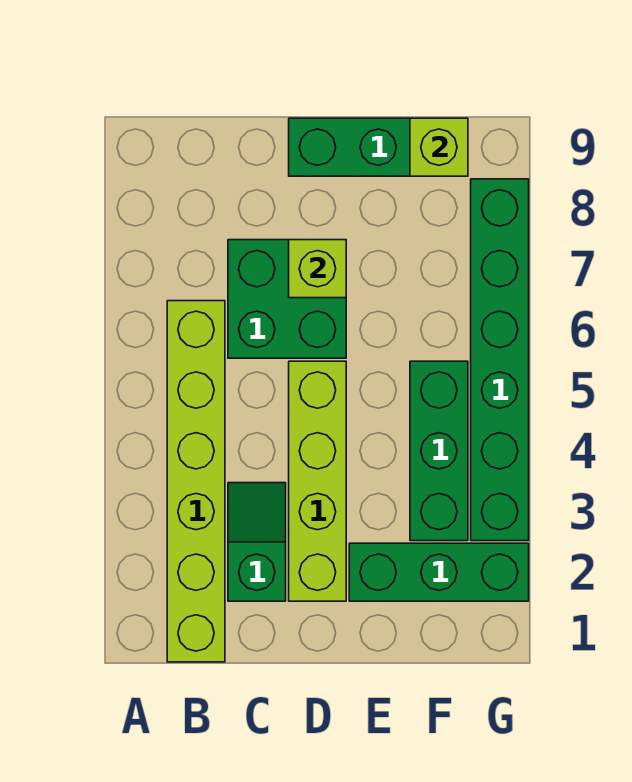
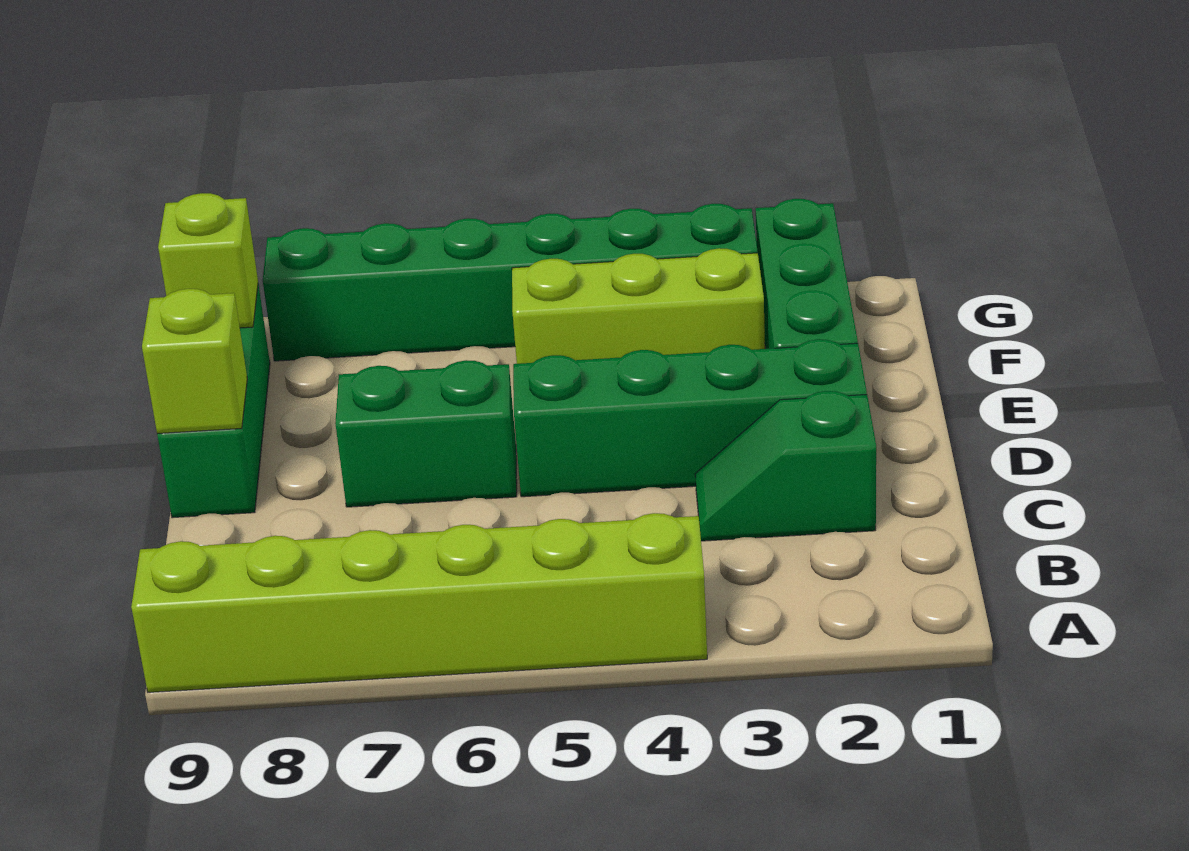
lime 1x6 brick [167,301,225,662] -> lime 1x6 brick moved to [131,513,707,692]
green 2x2 brick [228,240,346,358] -> green 1x2 brick [335,360,517,507]
lime 1x4 brick [289,361,346,601] -> green 1x4 brick [513,339,867,497]
lime 1x1 brick [289,240,346,298] -> lime 1x1 brick moved to [142,289,247,434]
green 1x3 brick [410,361,468,541] -> lime 1x3 brick [512,248,765,364]

